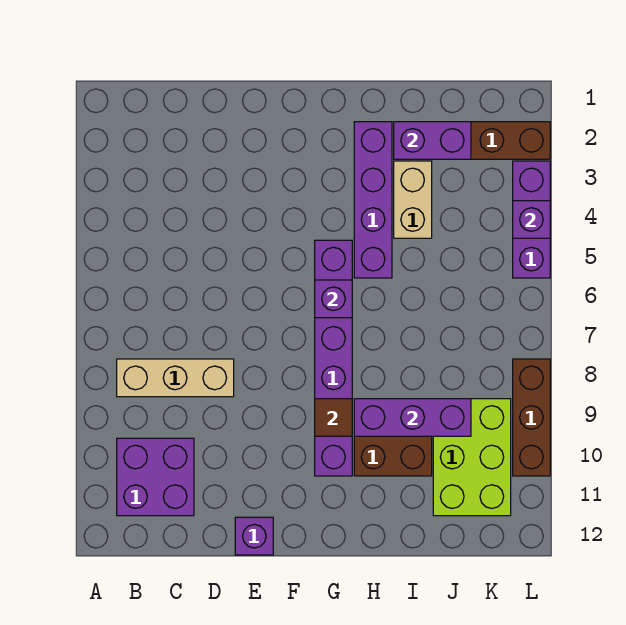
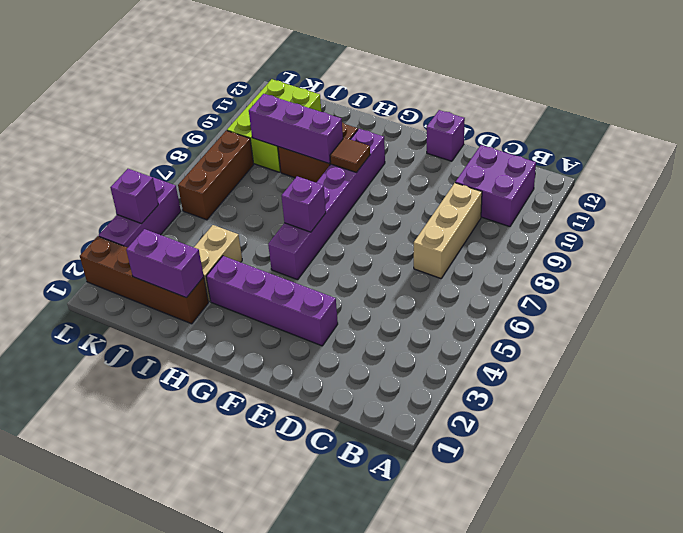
tan 1x3 brick [117,359,234,397] -> tan 1x3 brick turned to [414,183,482,278]
purple 1x4 brick [354,122,392,278] -> purple 1x4 brick turned to [206,256,338,346]
brown 1x3 brick [513,359,550,476] -> brown 1x3 brick moved to [178,131,254,220]

